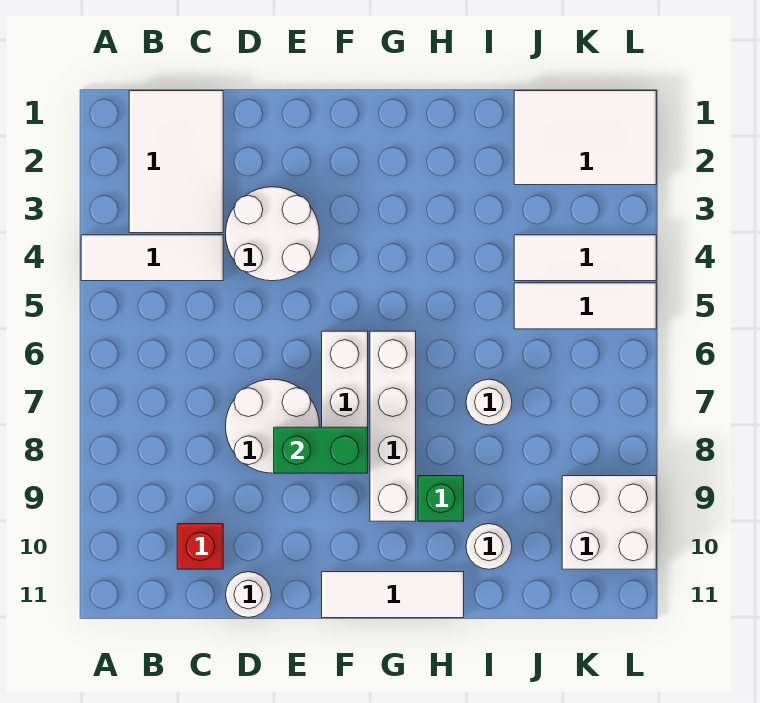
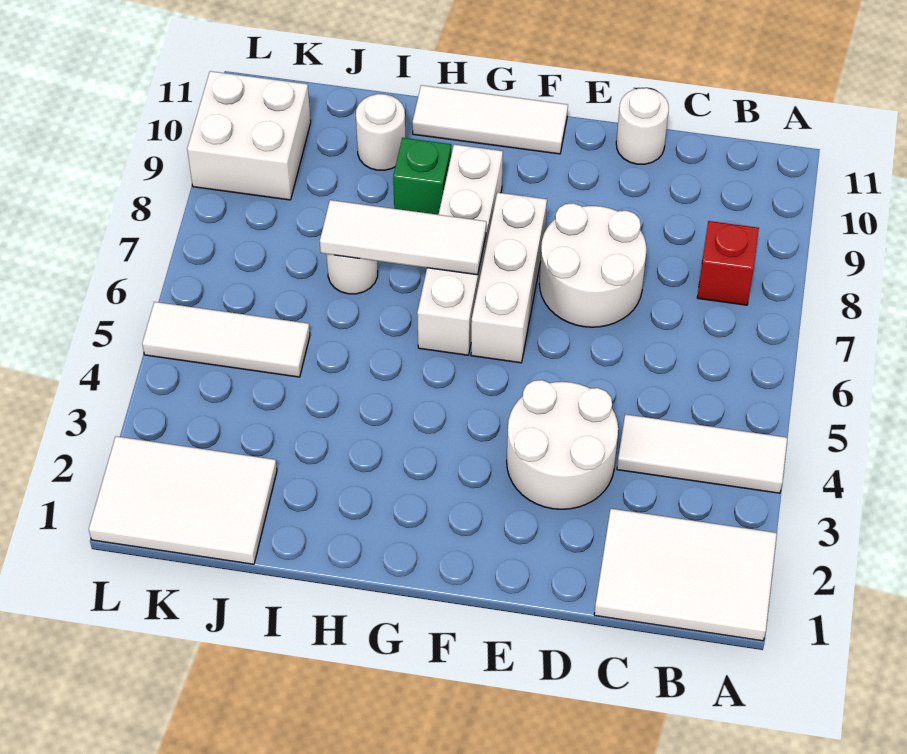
white 2x3 tile [129,91,223,233] -> white 2x3 tile turned to [594,509,777,641]
red 1x1 brick [177,524,223,569] -> red 1x1 brick moved to [697,221,759,305]
green 1x2 brick [274,427,368,473] -> none
white 1x3 tile [514,235,656,281] -> white 1x3 tile moved to [320,200,486,275]

